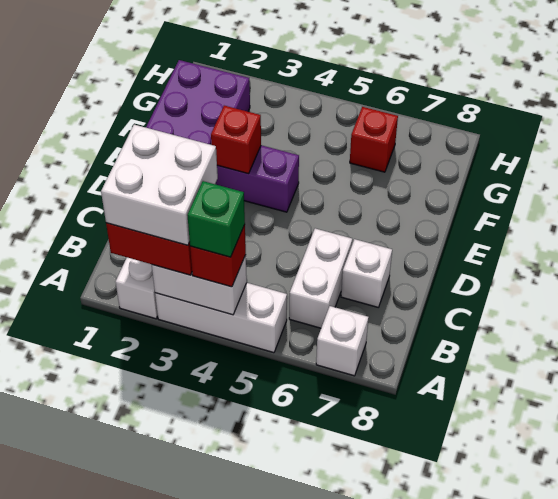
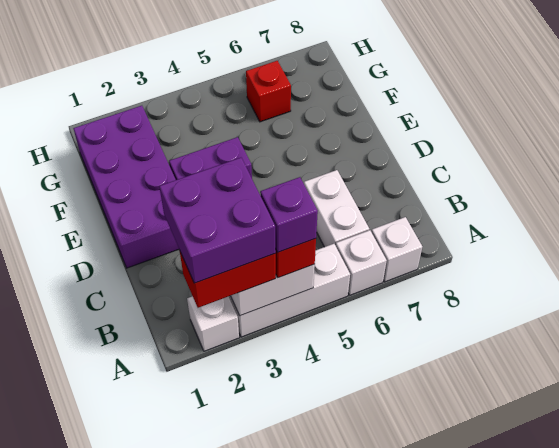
white 2x2 brick [101,125,218,245] -> purple 2x2 brick [159,158,276,283]
green 1x1 brick [187,181,245,257] -> purple 1x1 brick [260,177,318,253]
white 1x1 brick [341,239,392,307] -> white 1x1 brick moved to [336,230,387,295]
red 1x1 brick [211,106,261,174] -> none

